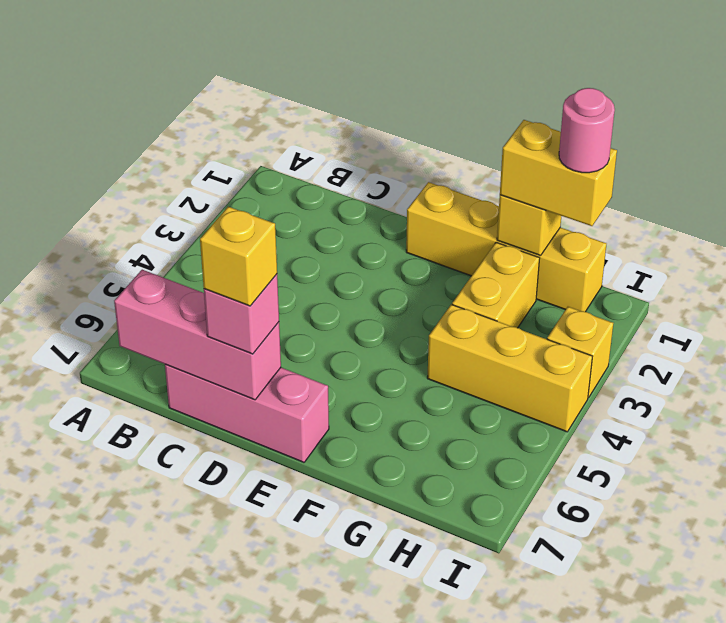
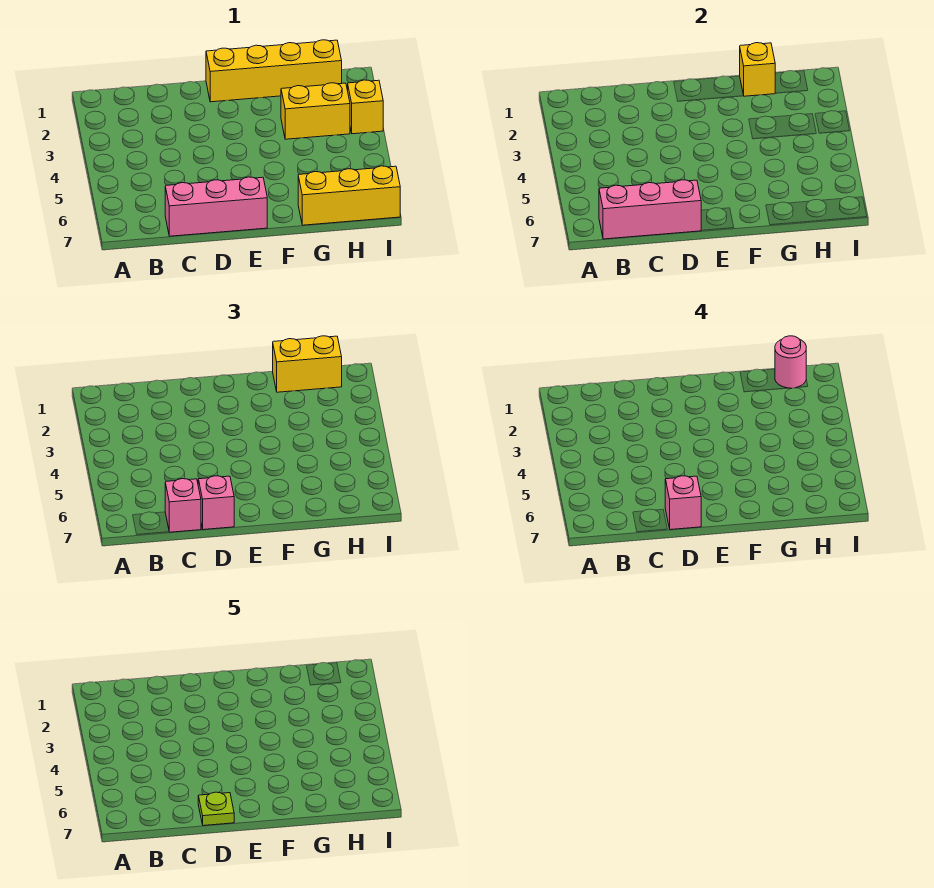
none -> pink 1x1 brick [165,479,201,532]
yellow 1x1 brick [200,207,277,306] -> pink 1x1 brick [665,476,701,530]
none -> lime 1x1 plate [198,792,234,826]
yellow 1x2 brick [452,242,540,328] -> yellow 1x2 brick turned to [281,83,350,139]
yellow 1x3 brick [427,304,592,432] -> yellow 1x3 brick moved to [298,166,400,225]

